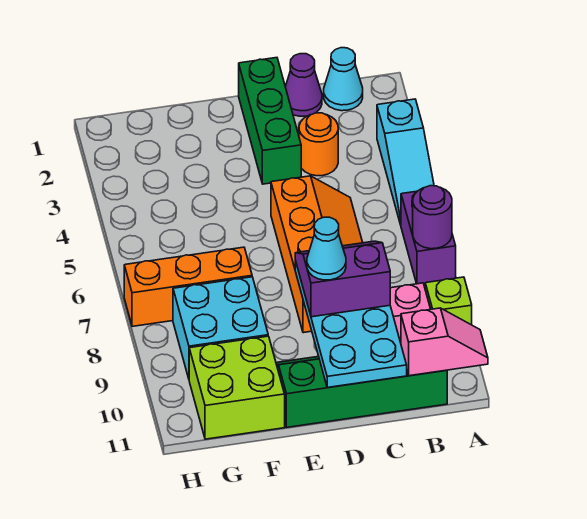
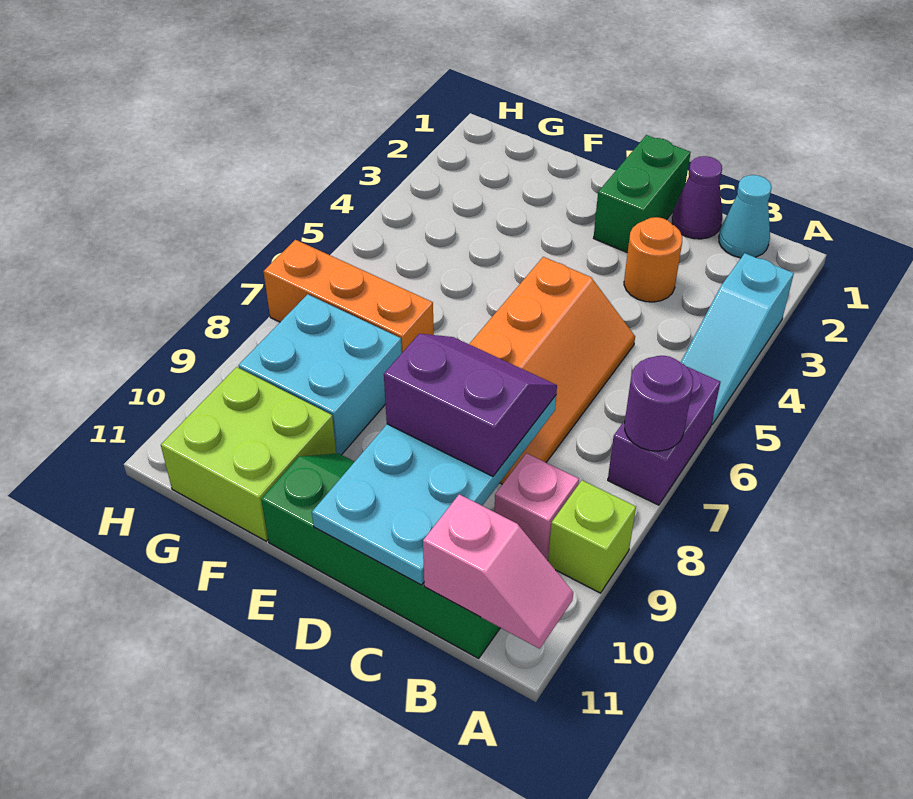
green 1x3 brick [239,58,301,184] -> green 1x2 brick [594,135,691,253]
cyan 1x1 cone [307,217,346,280] -> none

